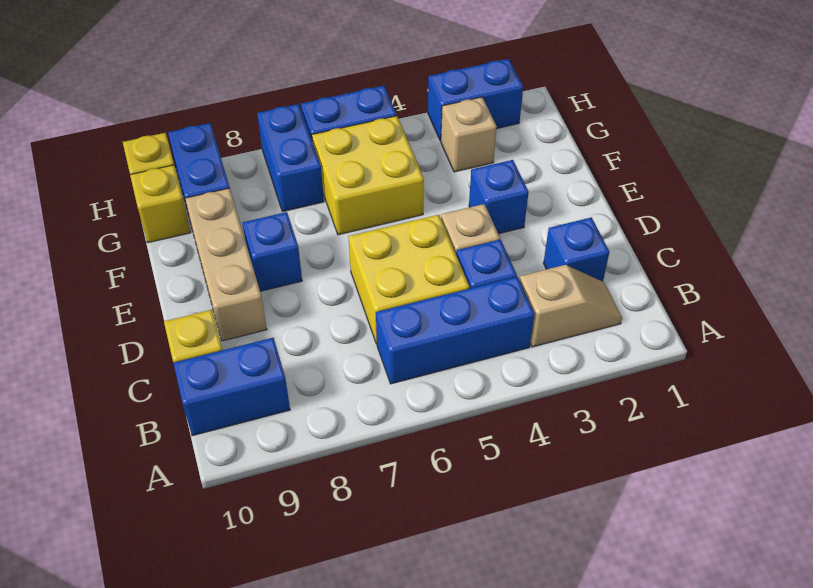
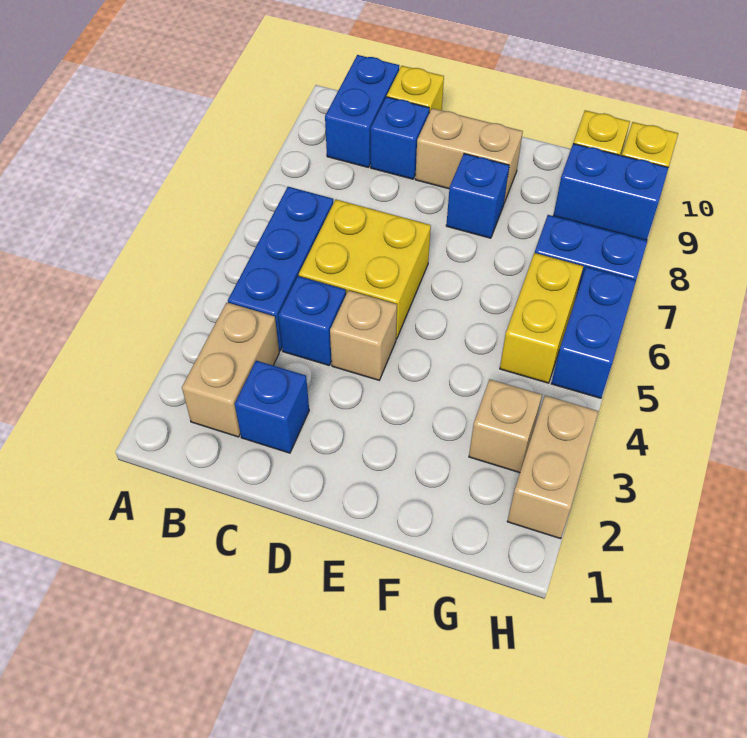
tan 1x2 slope [520,265,622,347] -> tan 1x2 brick [182,303,279,437]
tan 1x3 brick [185,188,267,341] -> tan 1x2 brick [415,108,523,203]
blue 1x1 brick [469,160,529,234] -> blue 1x1 brick moved to [371,97,429,179]
yellow 2x2 brick [312,116,424,235] -> yellow 1x2 brick [500,253,583,383]
blue 1x2 brick [428,59,523,141] -> tan 1x2 brick [507,396,599,539]

